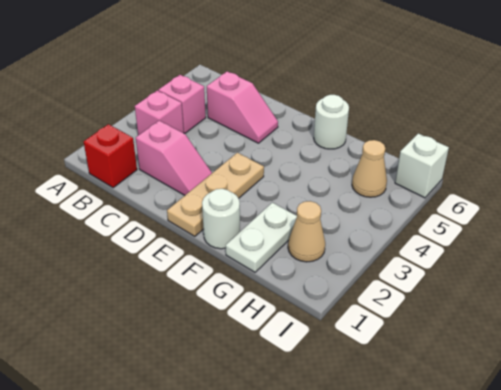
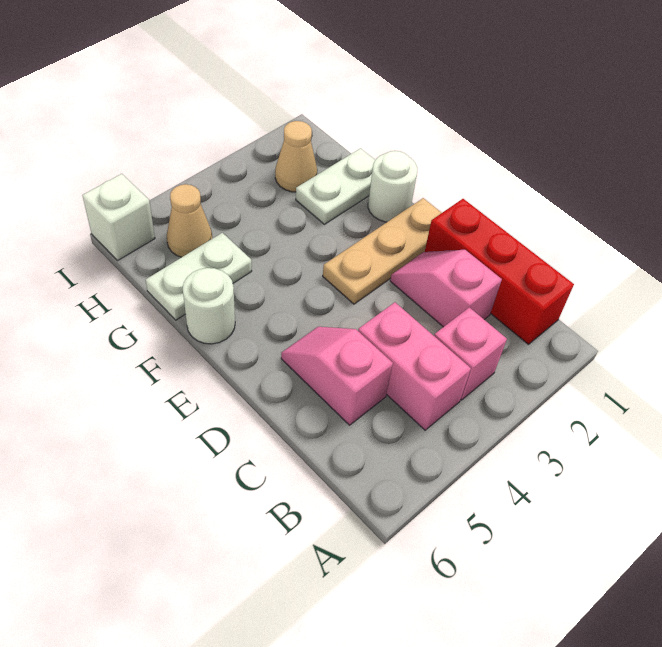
red 1x1 brick [84,124,137,188] -> red 1x3 brick [425,199,574,345]
pink 1x1 brick [159,75,206,134] -> pink 1x2 brick [358,302,471,430]
none -> white 1x2 plate [146,233,252,320]

